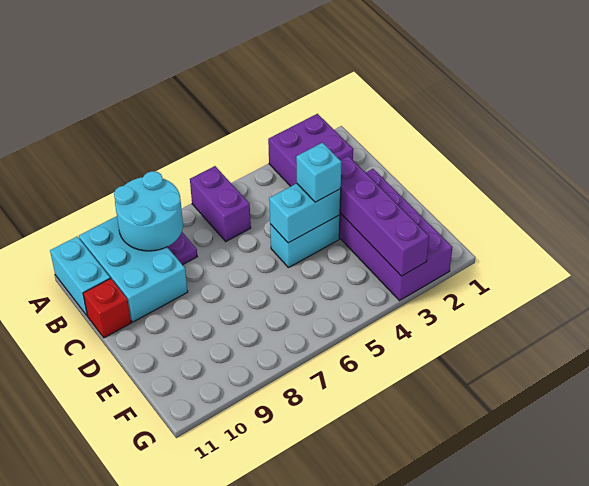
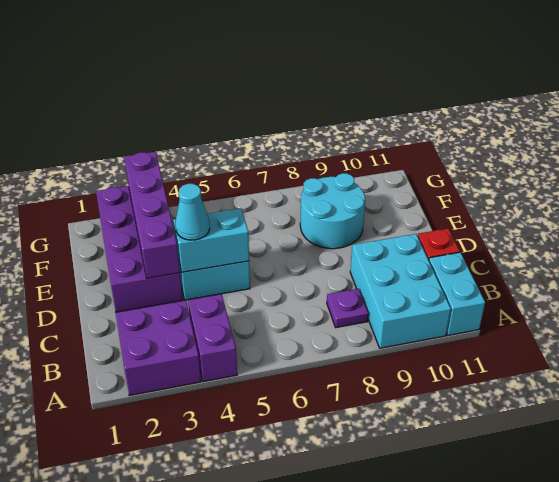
purple 1x2 brick [190,166,251,241] -> purple 1x2 brick moved to [188,294,237,382]
cyan 2x2 round brick [114,171,183,251] -> cyan 2x2 round brick moved to [300,173,365,249]
cyan 1x1 brick [296,143,342,202] -> cyan 1x1 cone [175,184,210,240]

